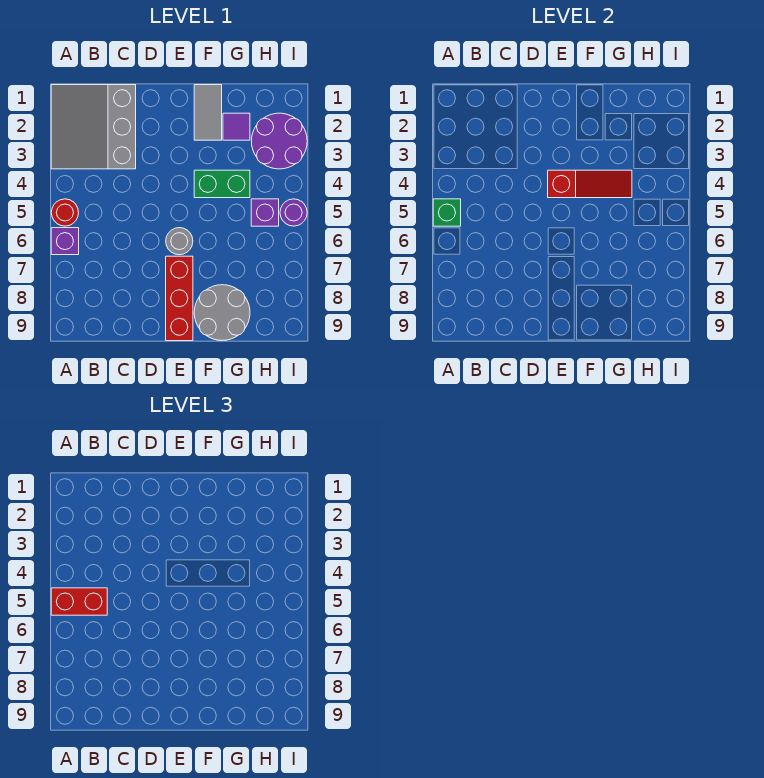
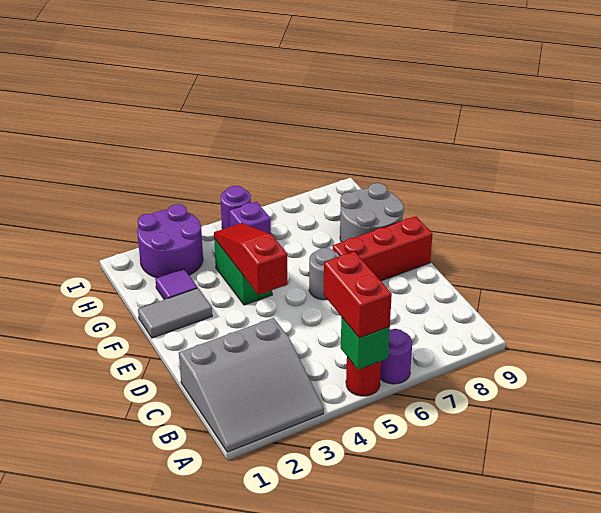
purple 1x1 brick [51,228,79,255] -> purple 1x1 round brick [380,329,412,384]

